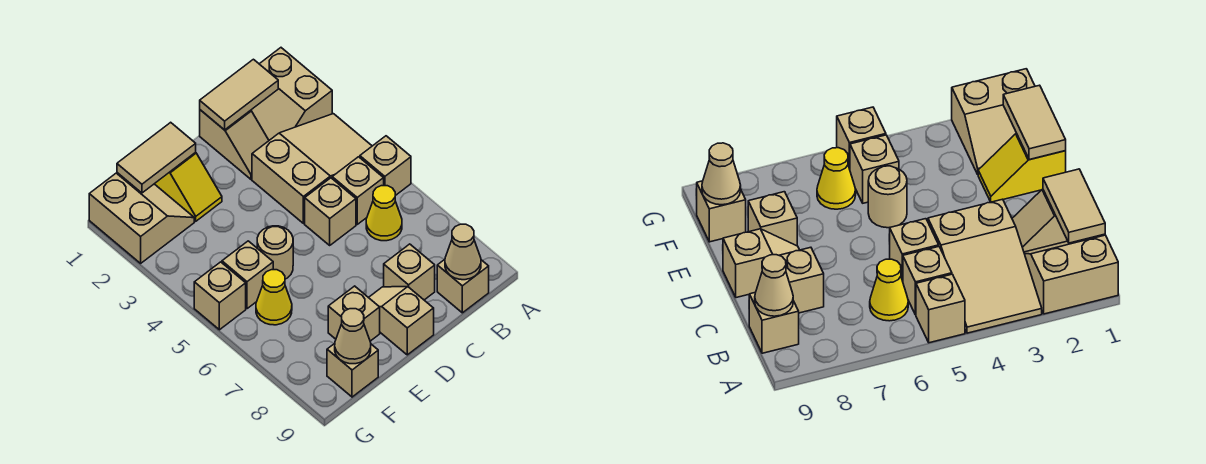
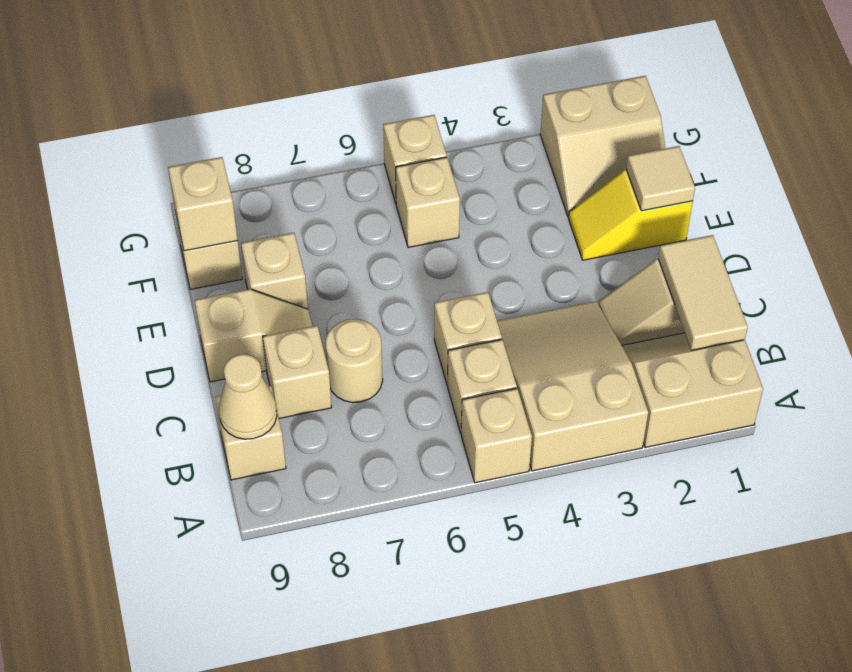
tan 2x3 slope [252,114,372,223] -> tan 2x3 slope turned to [497,301,648,471]
yellow 1x1 cone [366,186,402,241] -> none
tan 1x2 tile [117,122,196,193] -> tan 1x1 tile [626,146,695,211]
tan 1x1 round brick [257,226,293,279] -> tan 1x1 round brick moved to [326,319,383,403]
yellow 1x1 cone [256,270,292,325] -> none
tan 1x1 cone [335,309,371,364] -> tan 1x1 brick [168,157,238,251]

